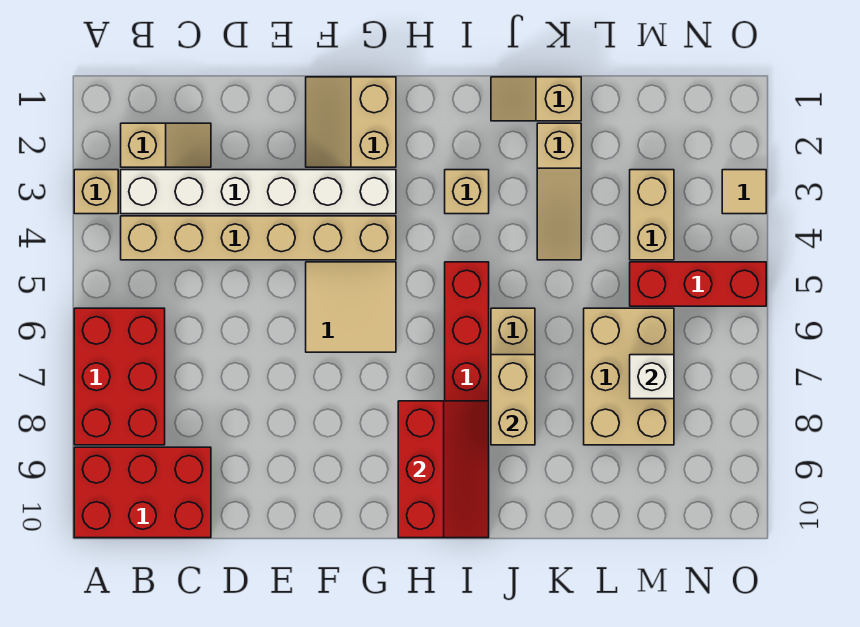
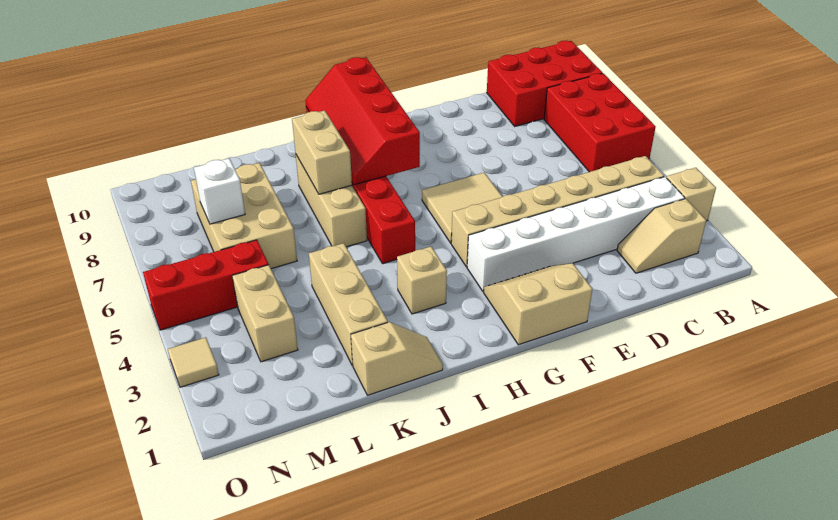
tan 2x2 slope [306,77,396,167] -> tan 2x2 slope turned to [484,263,592,345]
red 2x3 slope [398,401,489,538] -> red 2x4 slope [305,57,420,185]
tan 1x3 slope [537,123,581,260] -> tan 1x3 brick [309,243,388,366]

